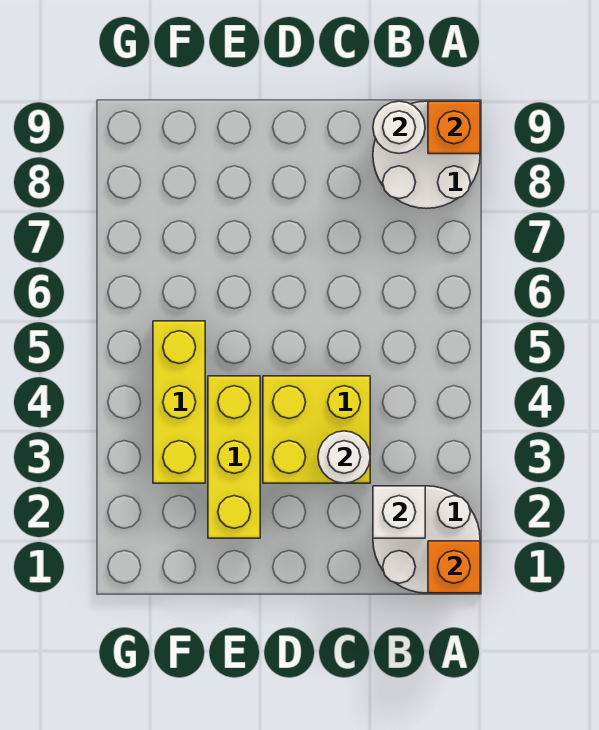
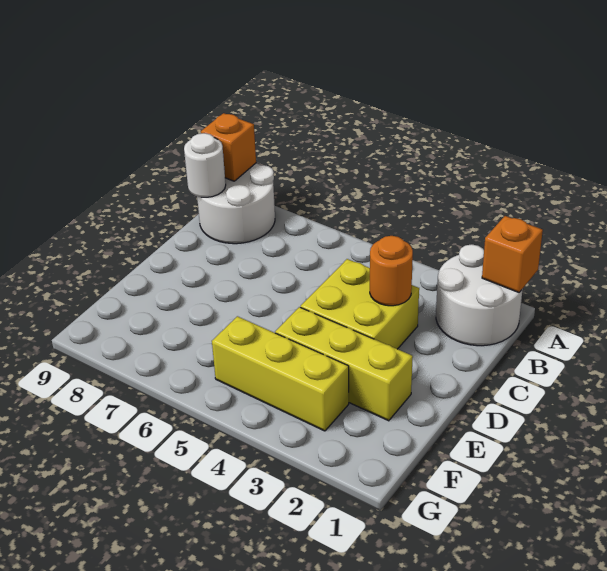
white 1x1 brick [373,486,425,538] -> none
white 1x1 round brick [318,431,370,483] -> orange 1x1 round brick [370,236,413,306]

